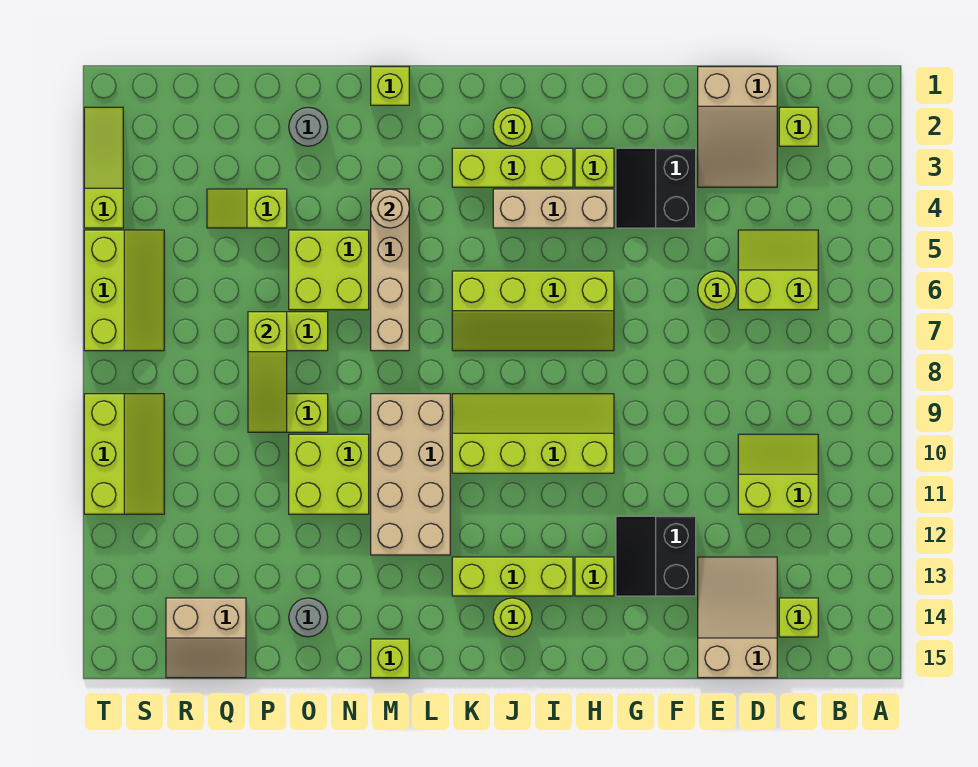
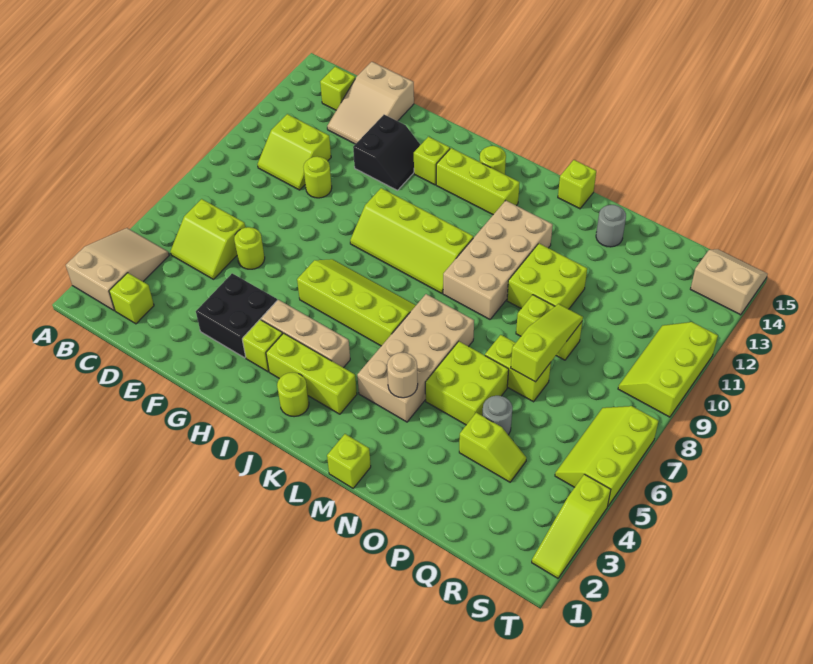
tan 2x3 slope [698,67,777,187] -> tan 2x3 slope moved to [66,228,169,311]
none -> lime 1x1 round brick [304,156,332,198]
black 2x2 slope [616,148,696,228] -> black 2x2 brick [196,273,277,358]
tan 1x4 brick [371,189,409,351] -> tan 2x4 brick [357,294,474,422]
grey 1x1 round brick [289,107,328,146] -> grey 1x1 round brick moved to [482,396,512,435]
tan 2x2 slope [166,598,246,678] -> tan 2x2 slope moved to [691,249,768,315]

